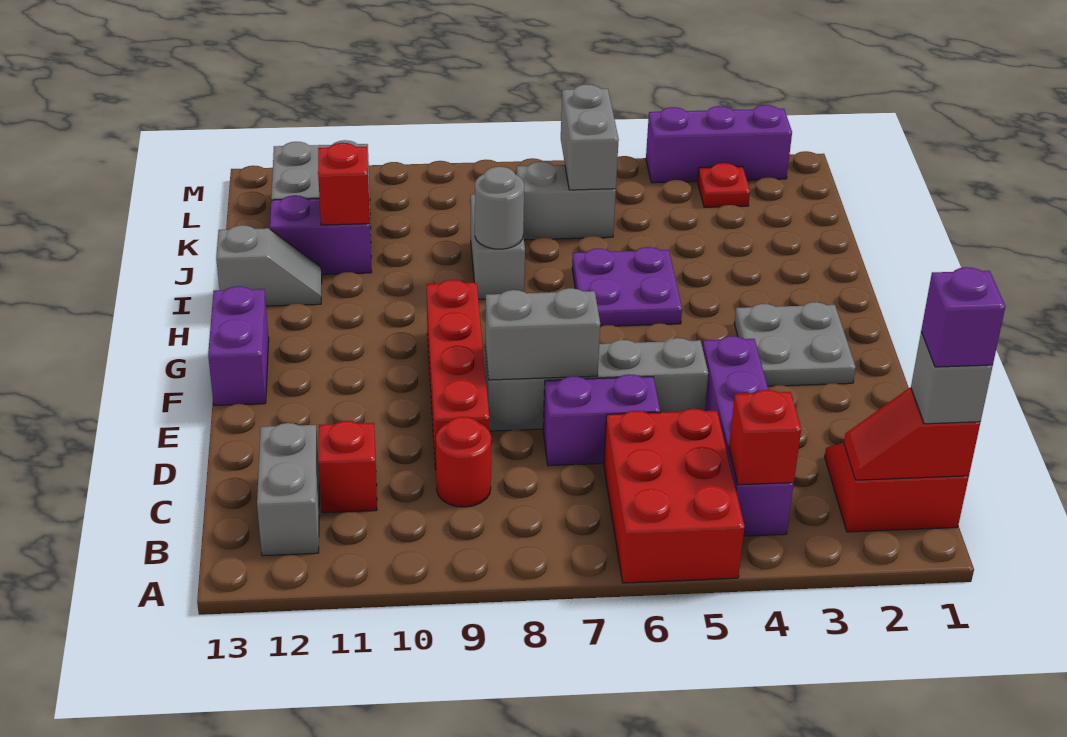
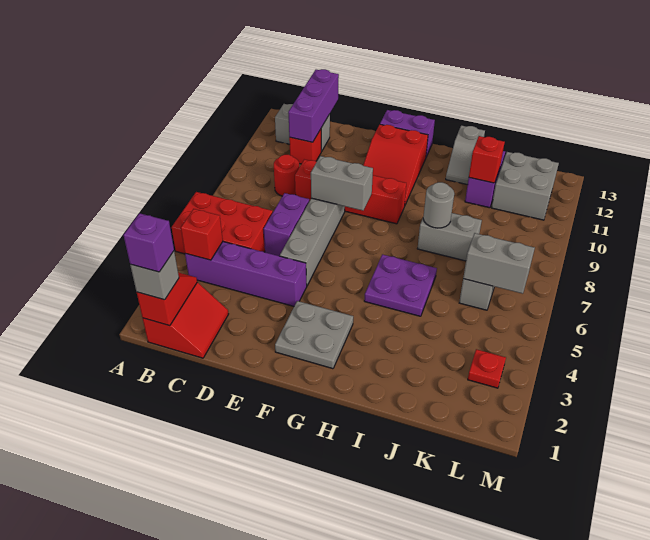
grey 1x2 brick [485,288,601,380] -> grey 1x2 brick turned to [311,156,373,211]
none -> red 2x3 slope [363,124,428,205]
purple 1x3 brick [646,105,792,183] -> purple 1x3 brick moved to [288,69,339,142]

